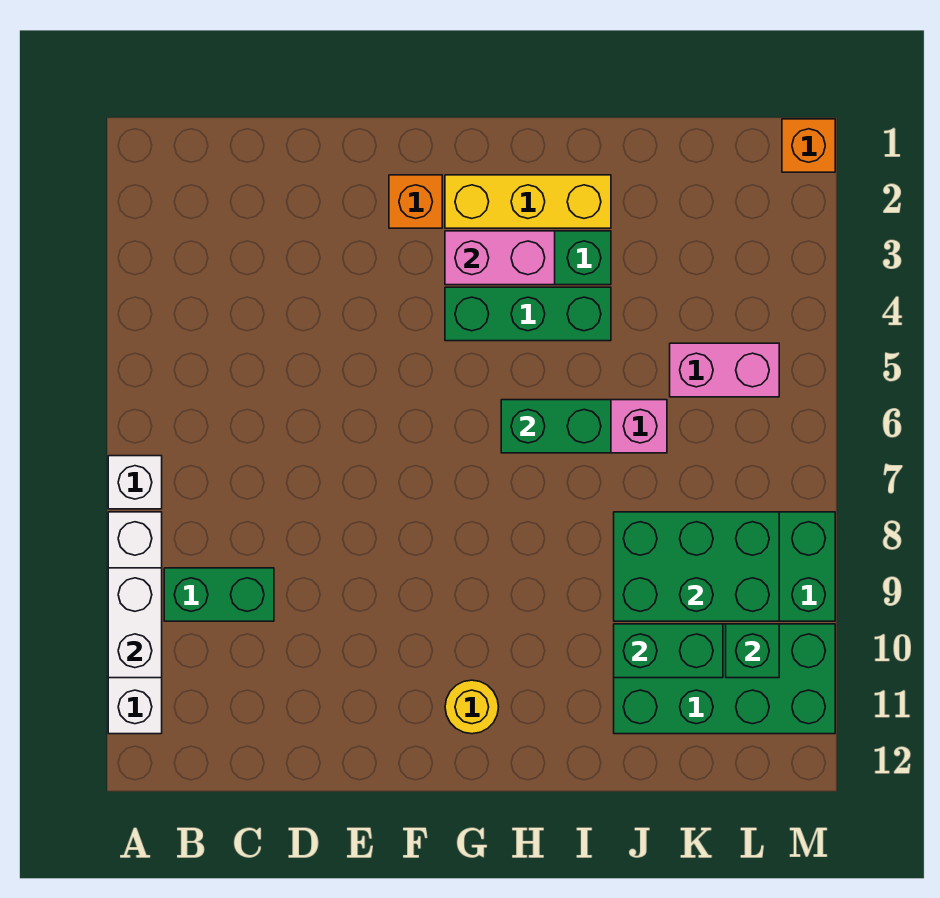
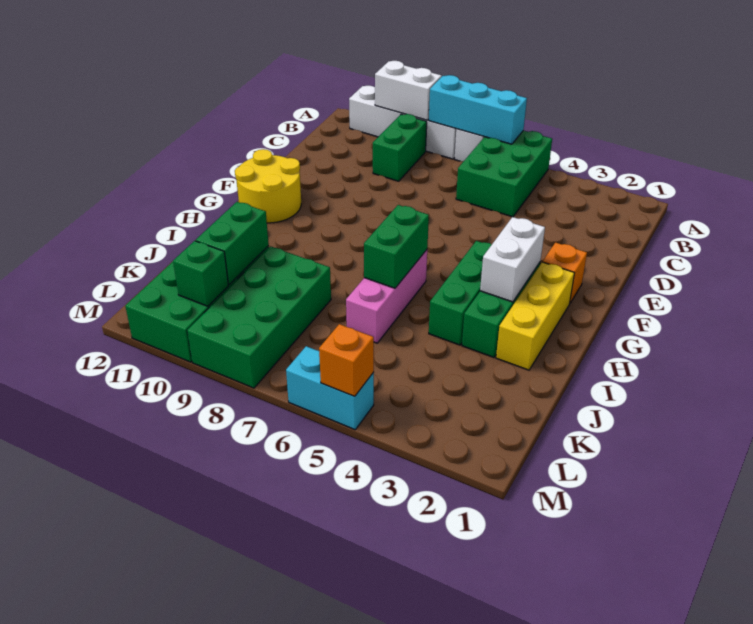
none -> cyan 1x3 brick [429,75,527,144]
pink 1x2 brick [445,231,555,285] -> white 1x2 brick [480,217,545,302]
yellow 1x1 round brick [445,680,499,734] -> yellow 2x2 round brick [235,149,301,223]
green 2x3 brick [614,512,779,621] -> green 2x3 brick moved to [456,131,552,217]
pink 1x2 brick [670,343,779,397] -> none
orange 1x1 brick [782,119,835,172] -> orange 1x1 brick moved to [319,324,374,396]
none -> cyan 1x2 brick [286,346,374,430]

